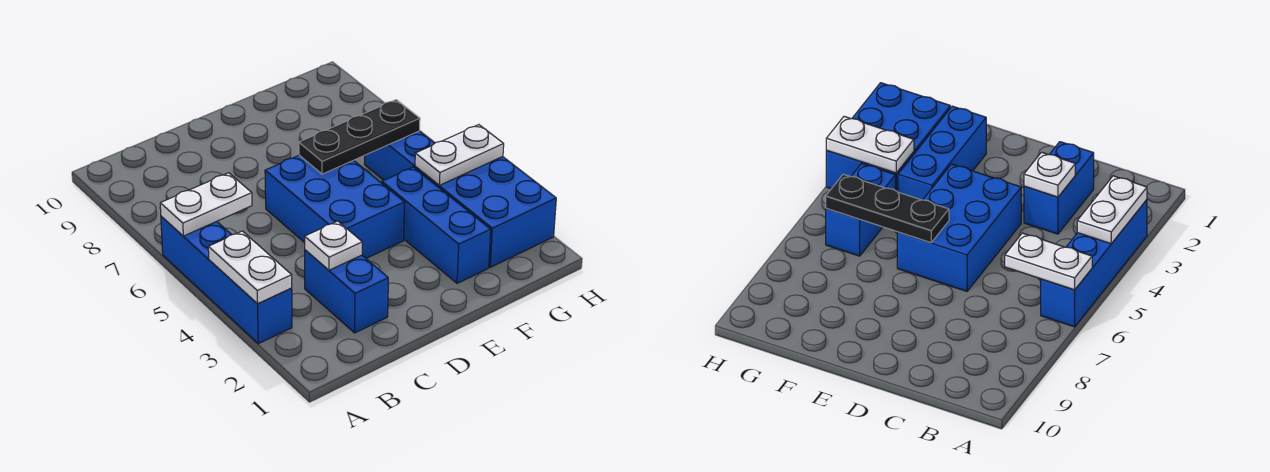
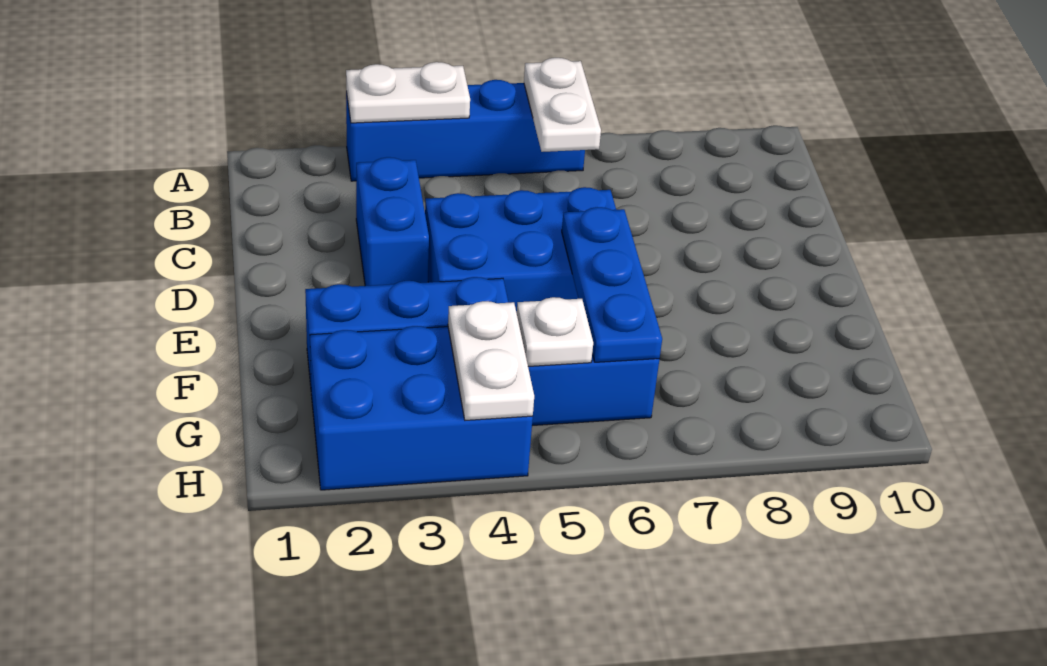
blue 1x2 brick [305,250,388,333] -> blue 1x2 brick turned to [356,157,429,286]
white 1x1 plate [305,221,362,270] -> white 1x1 plate moved to [517,297,593,366]
black 1x3 plate [299,100,420,174] -> blue 1x3 plate [562,207,662,362]

